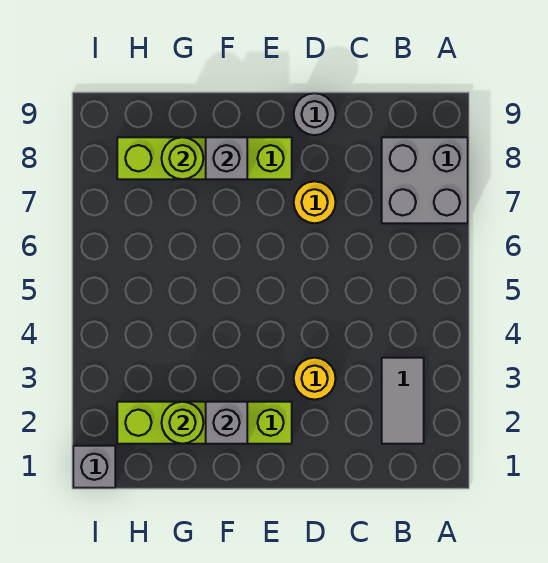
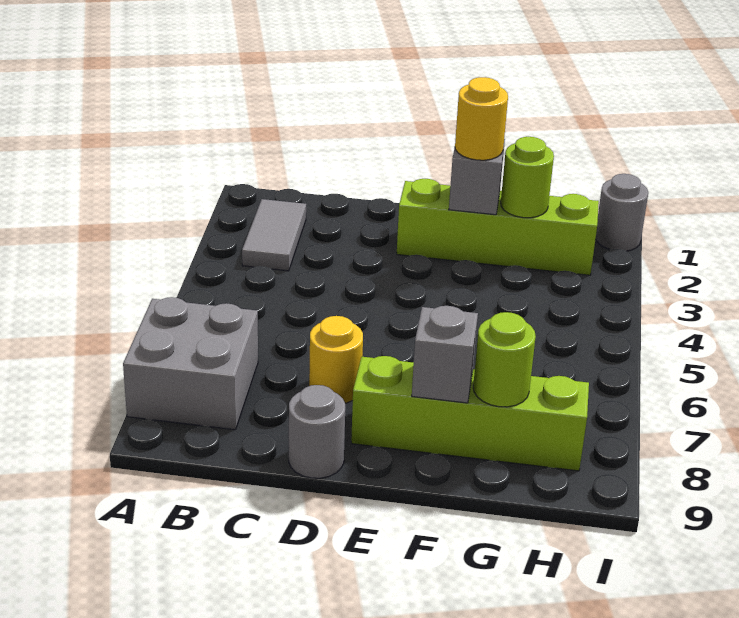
yellow 1x1 round brick [294,358,336,400] -> yellow 1x1 round brick moved to [455,77,508,160]
grey 1x1 brick [73,446,115,488] -> grey 1x1 round brick [596,174,648,251]

